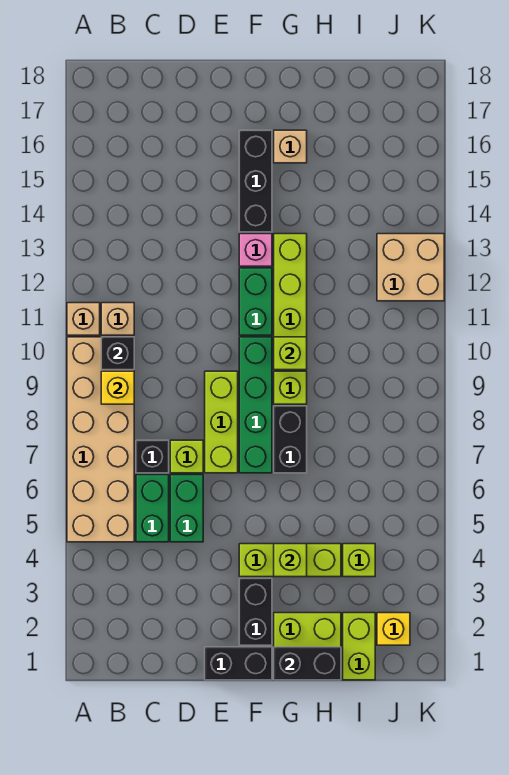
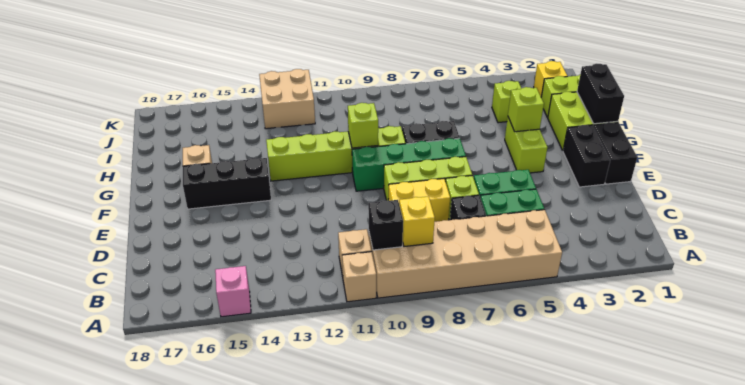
none -> yellow 1x2 brick [388,179,450,222]
black 1x2 brick [239,578,272,645] -> black 1x2 brick turned to [563,125,610,187]
lime 1x3 brick [239,544,341,577] -> lime 1x2 brick [505,117,547,173]
green 1x2 brick [239,268,272,335] -> none
pink 1x1 brick [239,234,272,266] -> pink 1x1 brick moved to [215,266,251,317]

